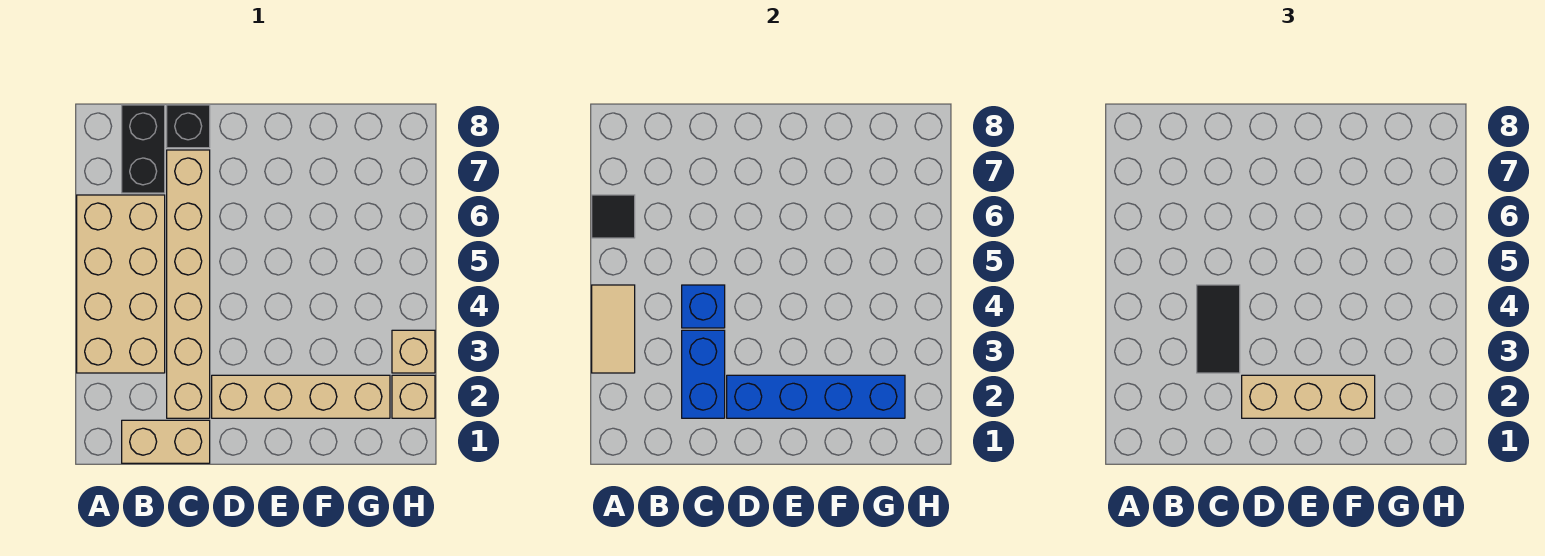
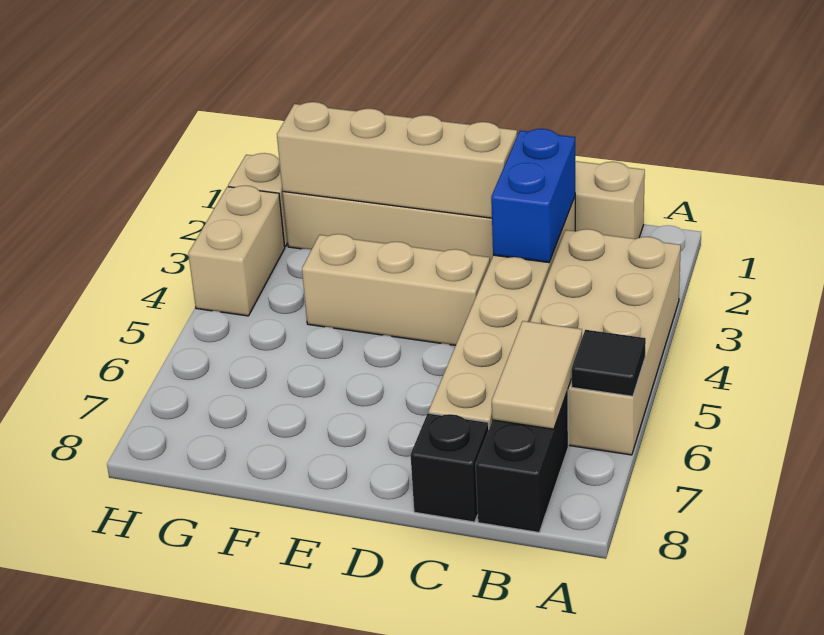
tan 1x2 tile [592,285,635,373] -> tan 1x2 tile moved to [492,321,582,429]
black 1x2 tile [1197,285,1240,373] -> none
blue 1x1 brick [682,285,725,328] -> none
blue 1x4 brick [727,375,905,418] -> tan 1x4 brick [277,102,517,218]
tan 1x3 brick [1242,375,1375,418] -> tan 1x3 brick moved to [302,234,490,345]
tan 1x1 brick [392,330,435,373] -> tan 1x2 brick [188,186,285,316]

